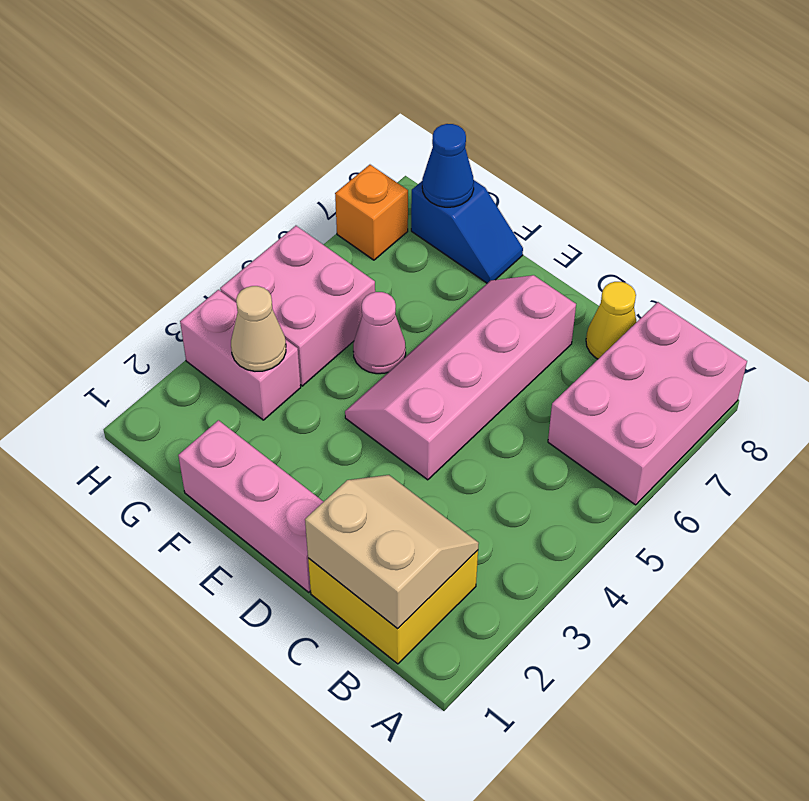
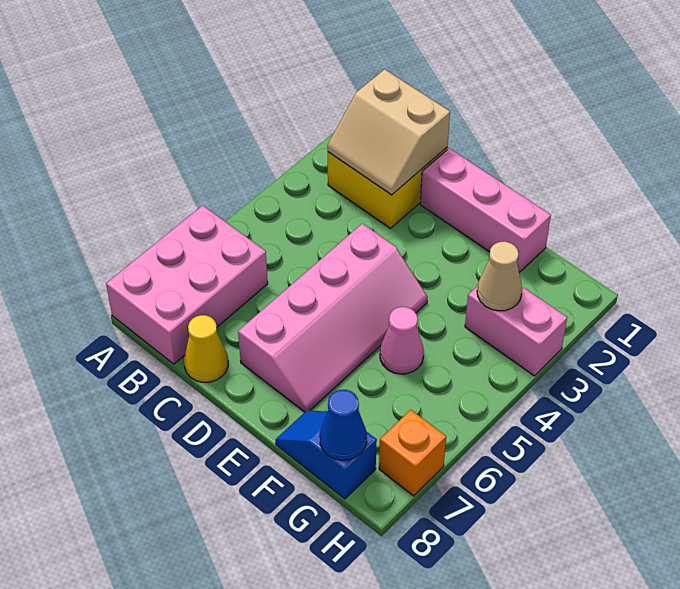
pink 2x2 brick [220,226,375,386] -> none

